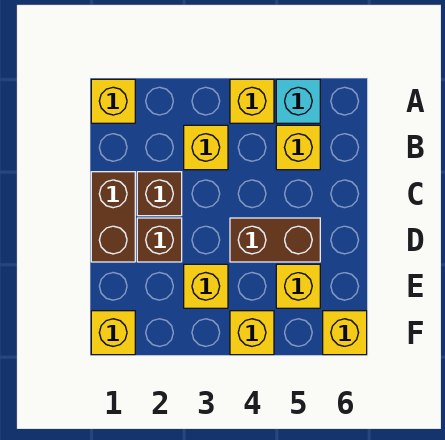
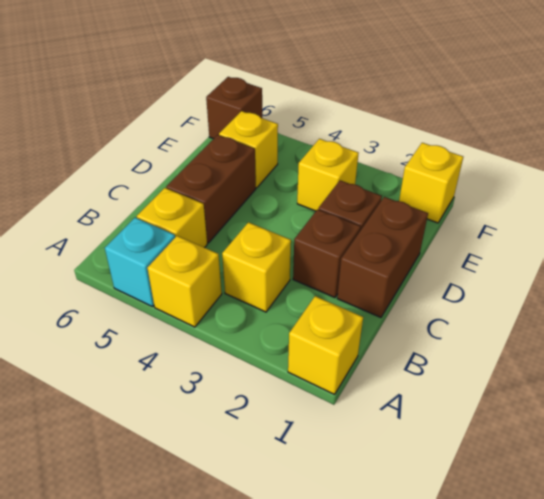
brown 1x2 brick [230,218,320,262] -> brown 1x2 brick turned to [166,135,256,243]
yellow 1x1 brick [230,311,274,355] -> none
yellow 1x1 brick [323,311,367,355] -> brown 1x1 brick [206,77,262,139]

